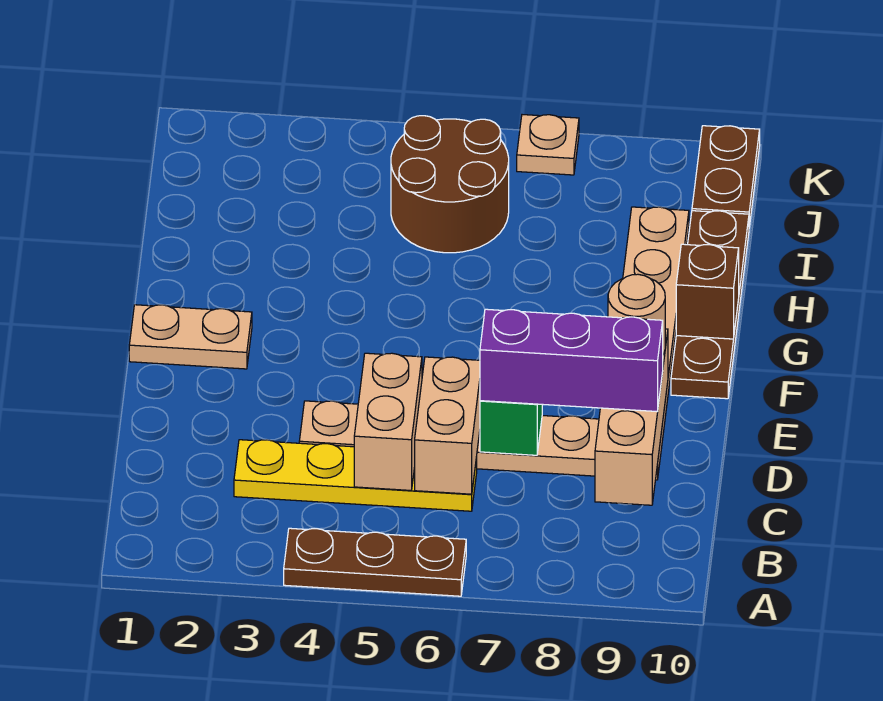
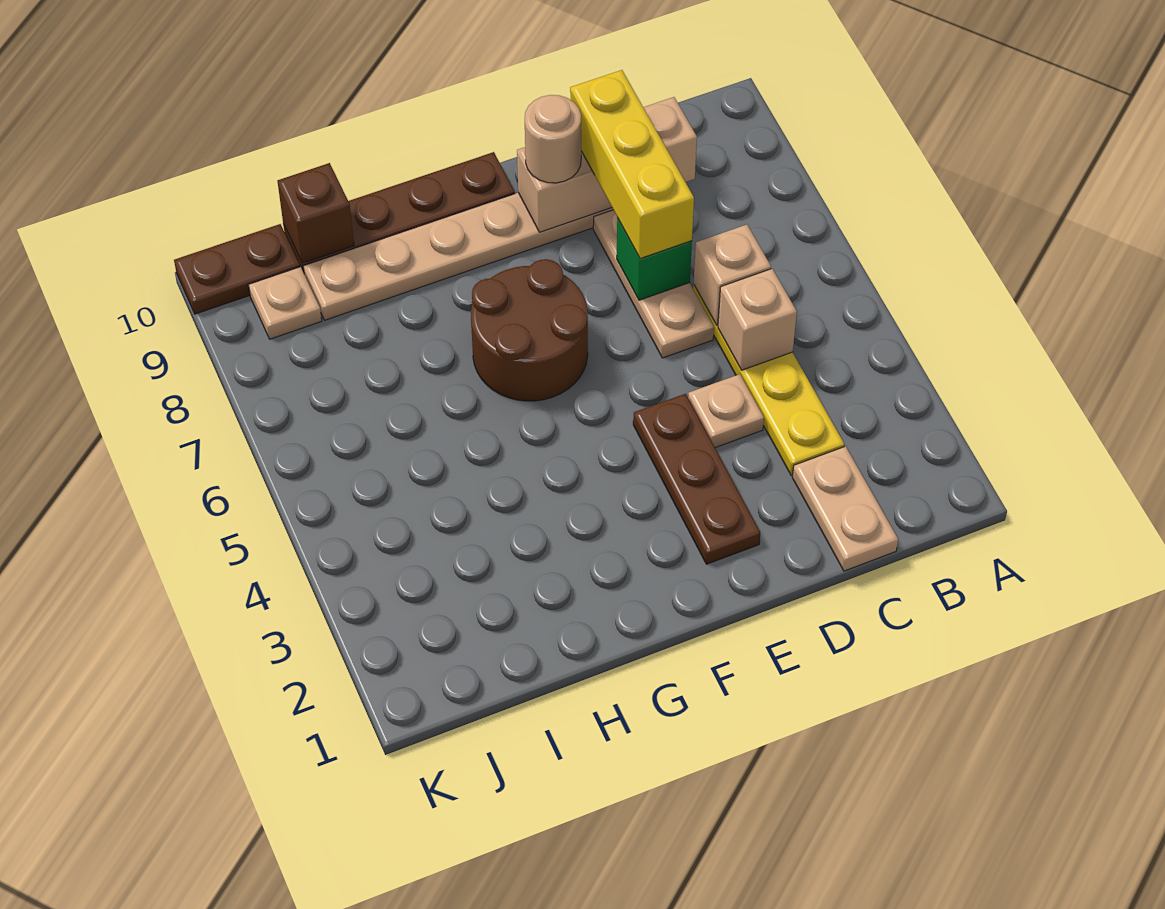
brown 1x3 plate [284,528,466,596] -> brown 1x3 plate moved to [633,394,760,564]
tan 1x2 brick [354,353,422,490] -> tan 1x1 brick [718,269,797,370]
tan 1x2 brick [415,357,480,494] -> tan 1x1 brick [694,225,771,325]
purple 1x3 brick [480,309,663,412] -> yellow 1x3 brick [570,70,694,259]
tan 1x2 plate [129,305,252,369] -> tan 1x2 plate moved to [792,446,898,571]
brown 1x1 brick [676,244,739,339] -> brown 1x1 brick moved to [277,163,354,263]
brown 2x2 round brick [391,116,509,253] -> brown 2x2 round brick moved to [471,259,588,401]
tan 1x1 plate [517,115,579,175] -> tan 1x1 plate moved to [249,267,322,339]

